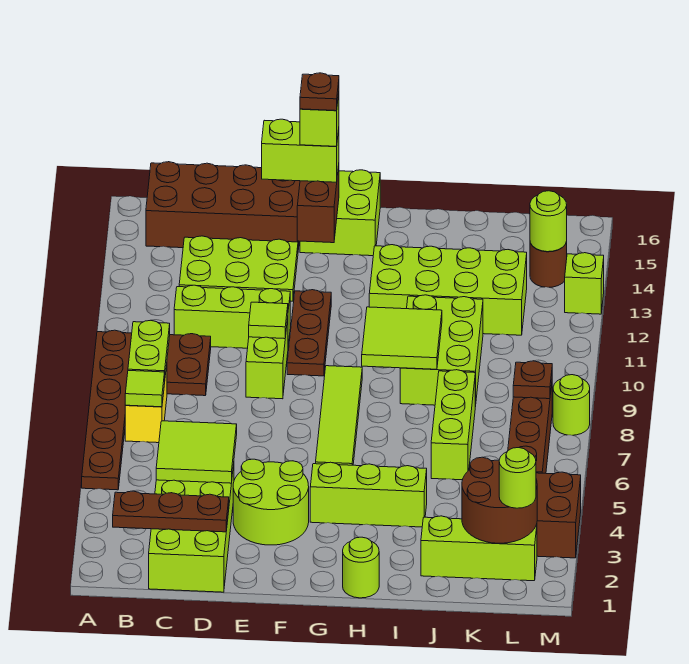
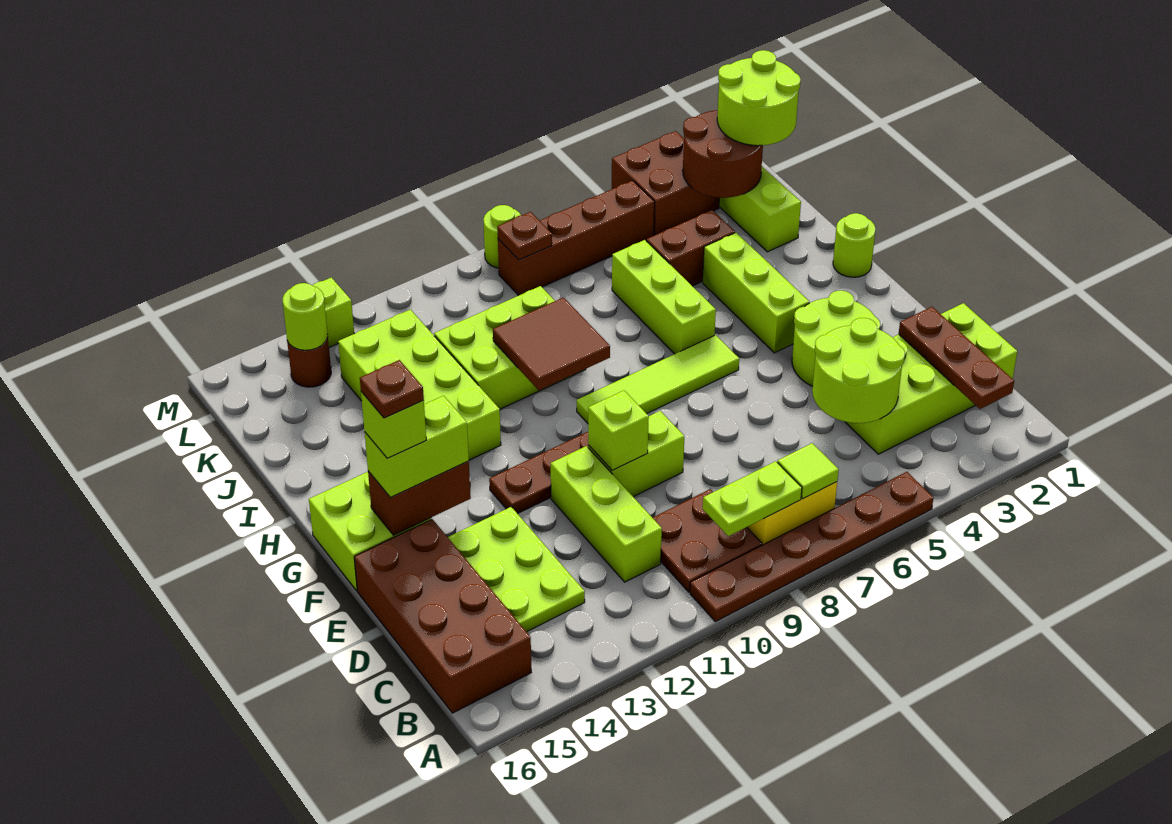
lime 2x2 tile [156,421,237,483] -> lime 2x2 round brick [812,318,905,423]
lime 1x1 tile [249,302,288,339] -> lime 1x1 brick [588,391,649,470]
lime 1x2 brick [262,119,339,182] -> lime 1x2 brick turned to [365,396,469,498]
lime 2x2 tile [362,307,442,369] -> brown 2x2 tile [493,298,610,390]
none -> brown 1x2 brick [647,210,735,286]
lime 1x3 brick [431,370,475,480] -> lime 1x3 brick turned to [612,240,716,354]
lime 1x1 round brick [499,448,536,508] -> lime 2x2 round brick [717,50,801,146]

